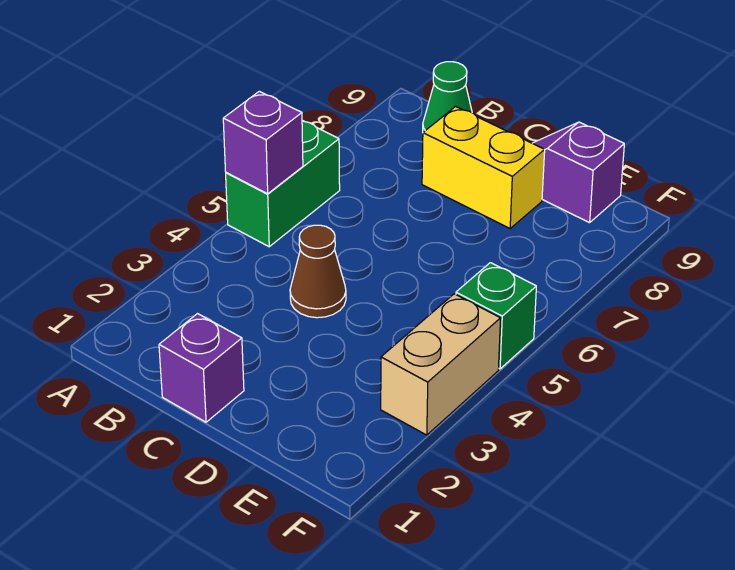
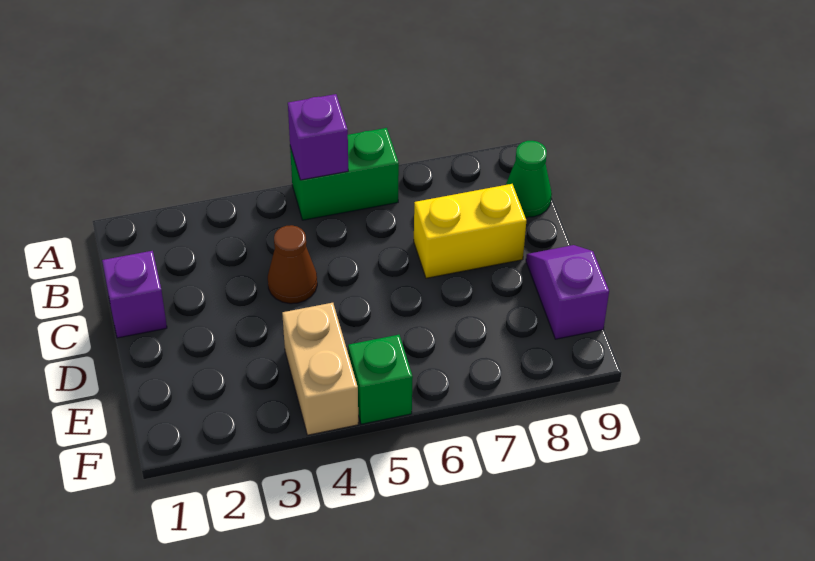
yellow 1x2 brick [422,107,545,228] -> yellow 1x2 brick turned to [414,184,526,278]
tan 1x2 brick [381,294,501,435] -> tan 1x2 brick turned to [282,303,358,435]

